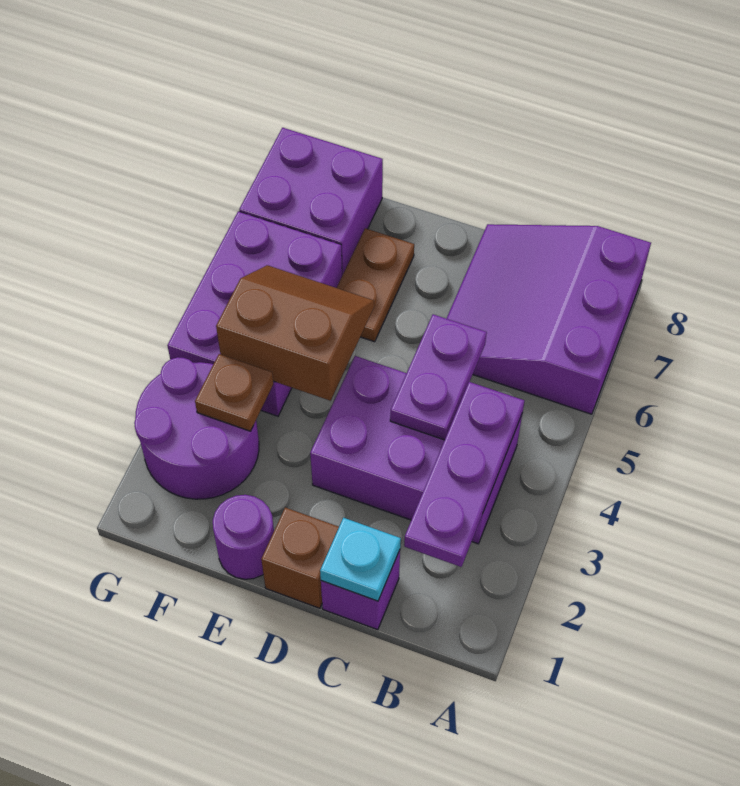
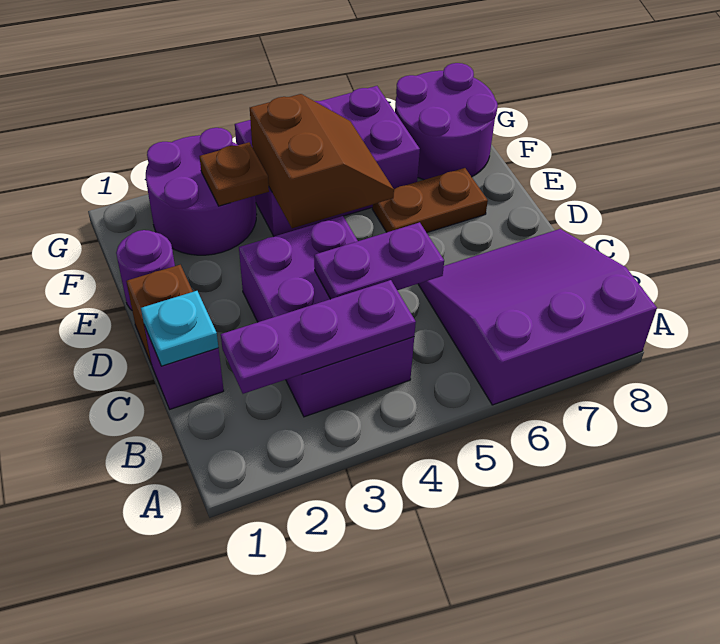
purple 2x2 brick [239,128,383,275] -> purple 2x2 round brick [395,63,498,180]

